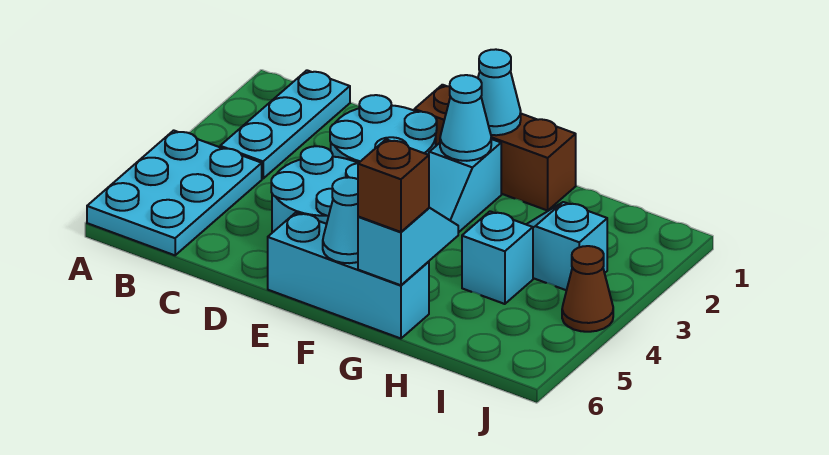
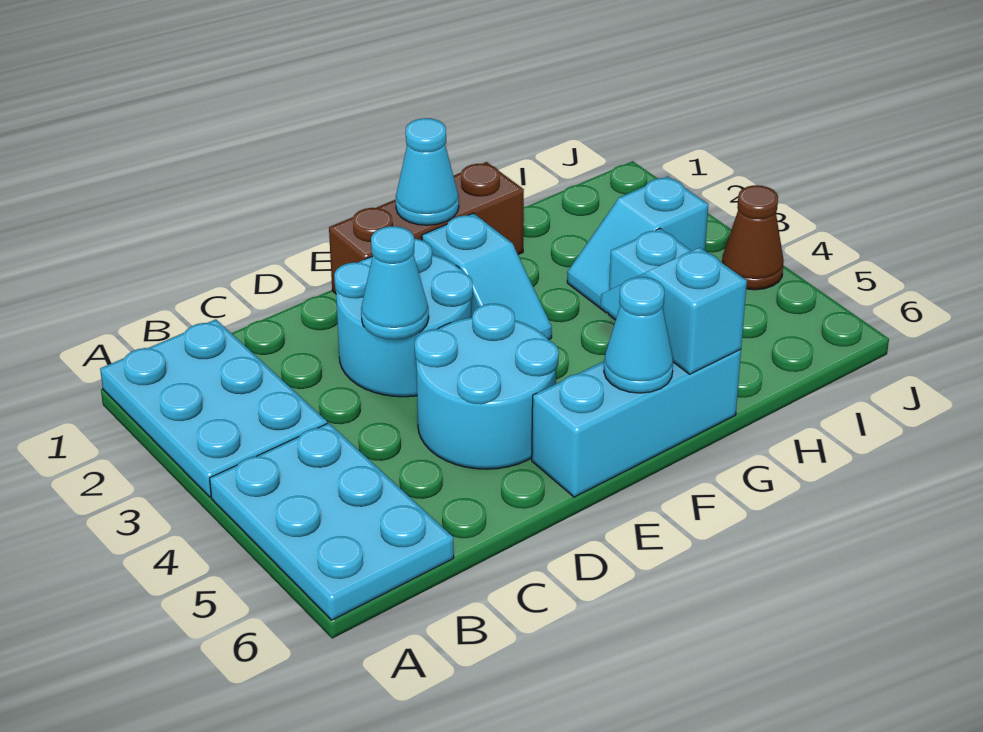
cyan 1x3 plate [220,70,350,179] -> cyan 2x3 plate [100,319,327,497]
cyan 1x1 cone [440,75,491,161] -> cyan 1x1 cone moved to [361,226,429,339]
brown 1x1 brick [358,139,429,232] -> none

